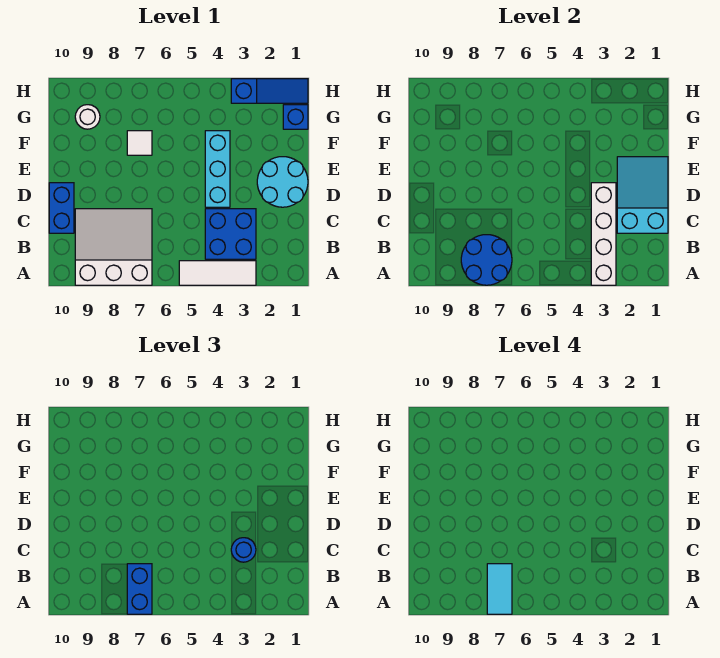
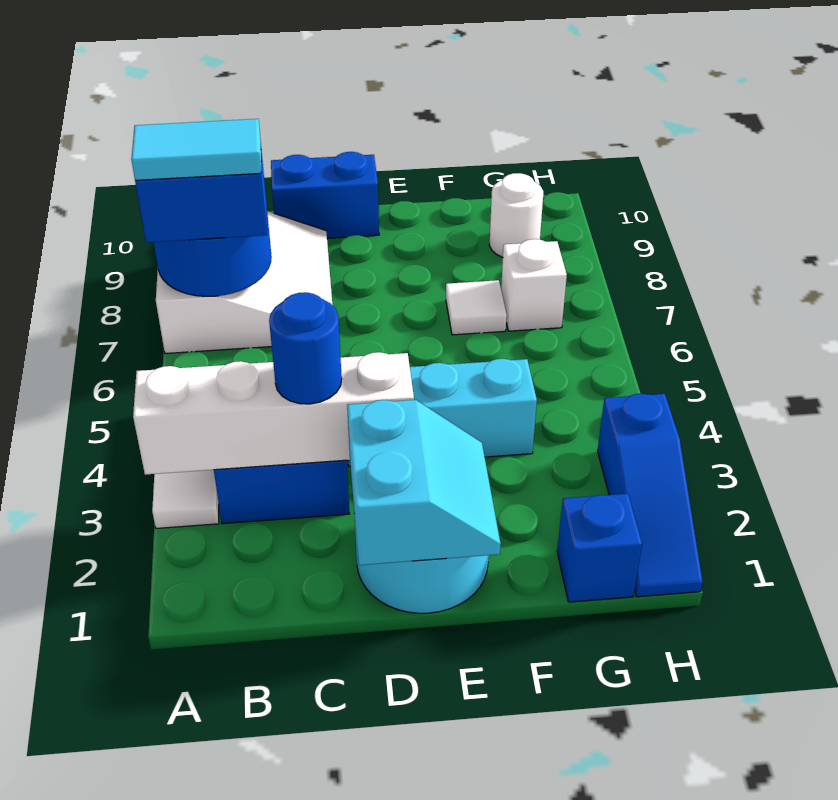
cyan 2x3 slope [617,157,668,233] -> cyan 2x2 slope [347,400,501,565]
none -> white 1x1 brick [501,239,567,331]

